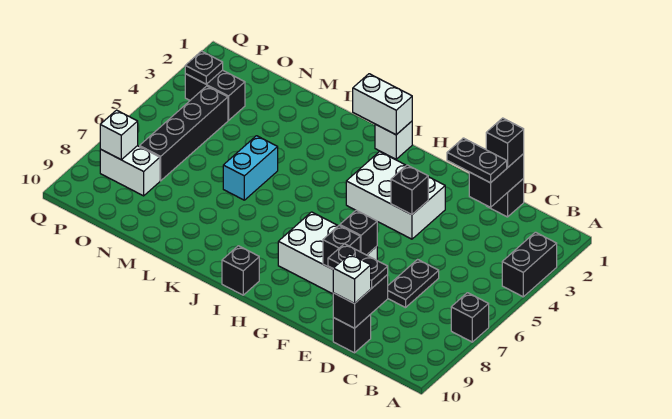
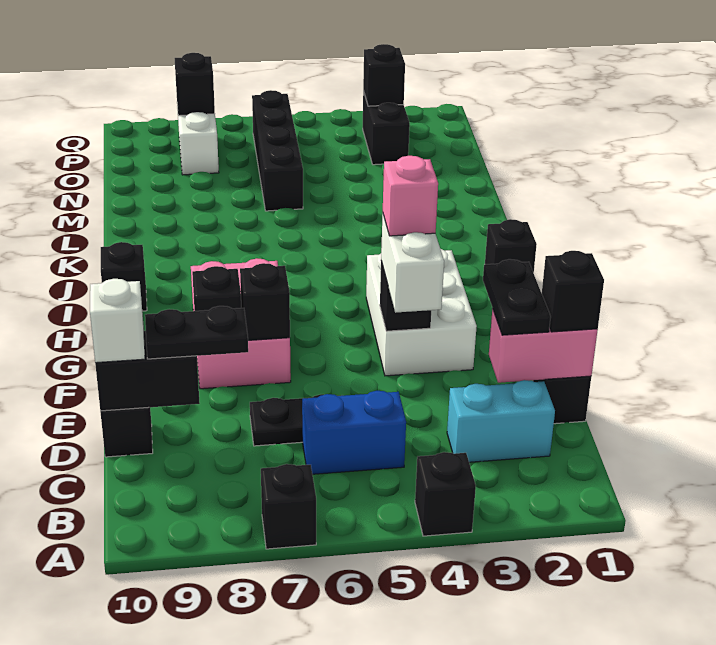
black 1x2 brick [502,232,557,297] -> black 1x1 brick [415,452,476,536]
none -> blue 1x2 brick [302,391,406,474]
black 1x2 brick [469,154,524,207] -> pink 1x2 brick [489,309,598,383]
black 1x2 plate [328,244,388,288] -> black 1x2 plate turned to [145,306,248,359]
none -> pink 1x1 brick [383,156,438,236]
white 2x3 brick [278,212,377,294] -> pink 2x3 brick [191,258,291,389]
white 1x1 brick [375,121,412,159] -> black 1x1 brick [485,219,537,273]
white 1x2 brick [353,74,412,135] -> white 1x2 brick moved to [381,214,444,313]
cyan 1x2 brick [223,136,278,200] -> cyan 1x2 brick moved to [447,380,555,462]
black 1x4 brick [140,86,228,181] -> black 1x4 brick turned to [252,90,303,211]
black 1x1 plate [185,51,223,84] -> black 1x1 brick [363,44,405,106]
white 1x1 brick [100,110,138,160] -> black 1x1 brick [175,53,215,116]

